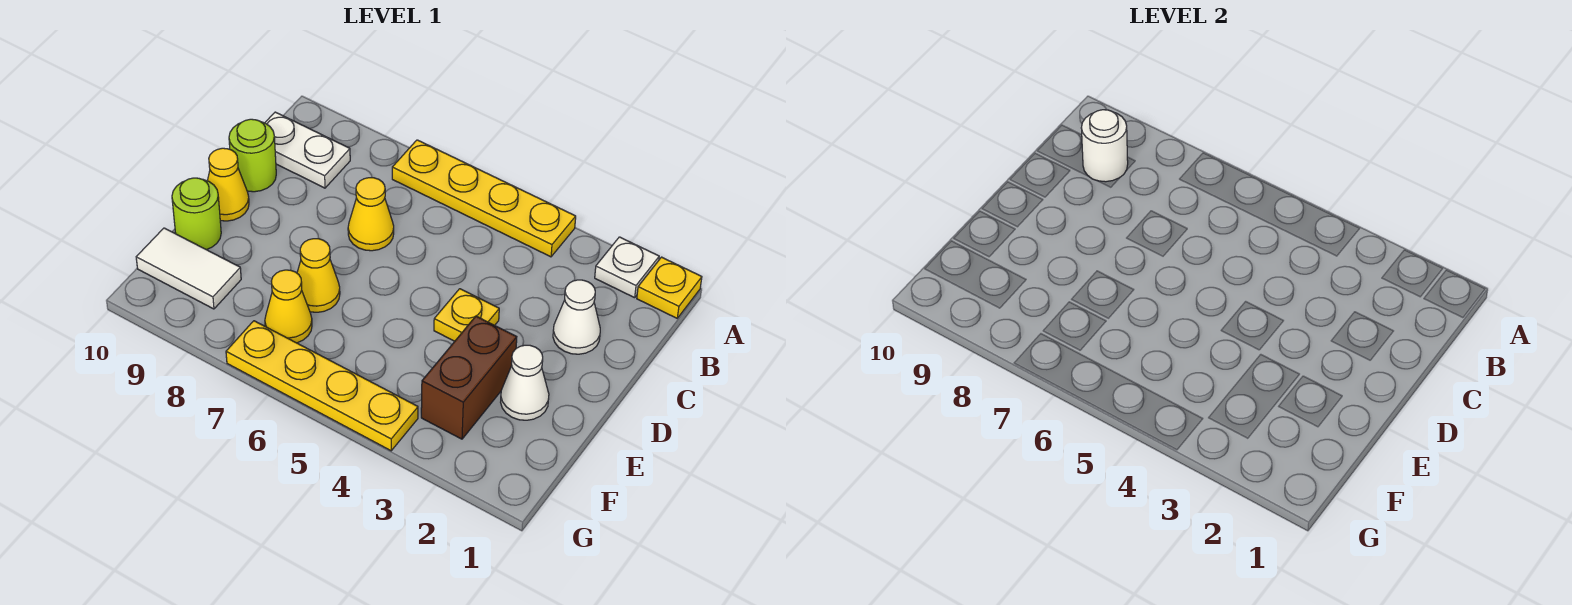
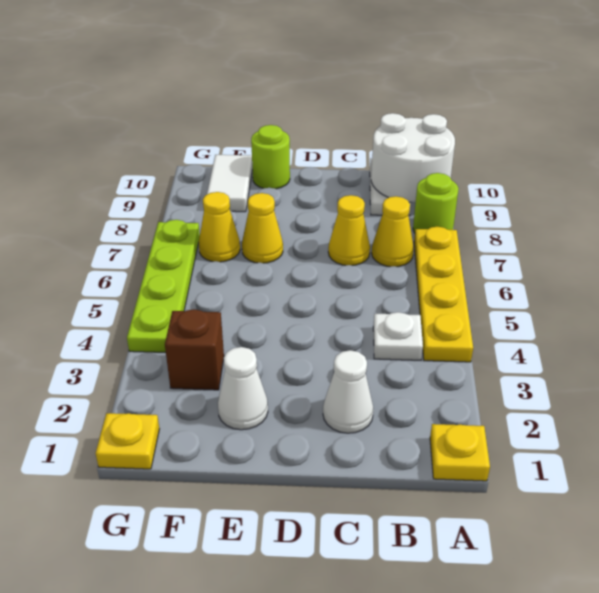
white 1x1 plate [595,237,659,298] -> white 1x1 plate moved to [373,312,423,360]
white 1x1 round brick [1081,110,1128,182] -> white 2x2 round brick [371,113,455,202]
lime 1x1 round brick [229,119,276,192] -> lime 1x1 round brick moved to [413,173,459,233]
yellow 1x1 plate [434,289,499,341] -> yellow 1x1 plate moved to [96,413,159,469]
yellow 1x1 cone [207,148,249,221] -> yellow 1x1 cone moved to [372,196,414,267]
brown 1x2 brick [421,316,517,439] -> brown 1x1 brick [165,309,224,390]
yellow 1x4 plate [226,321,418,451] -> lime 1x4 plate [127,220,200,353]

